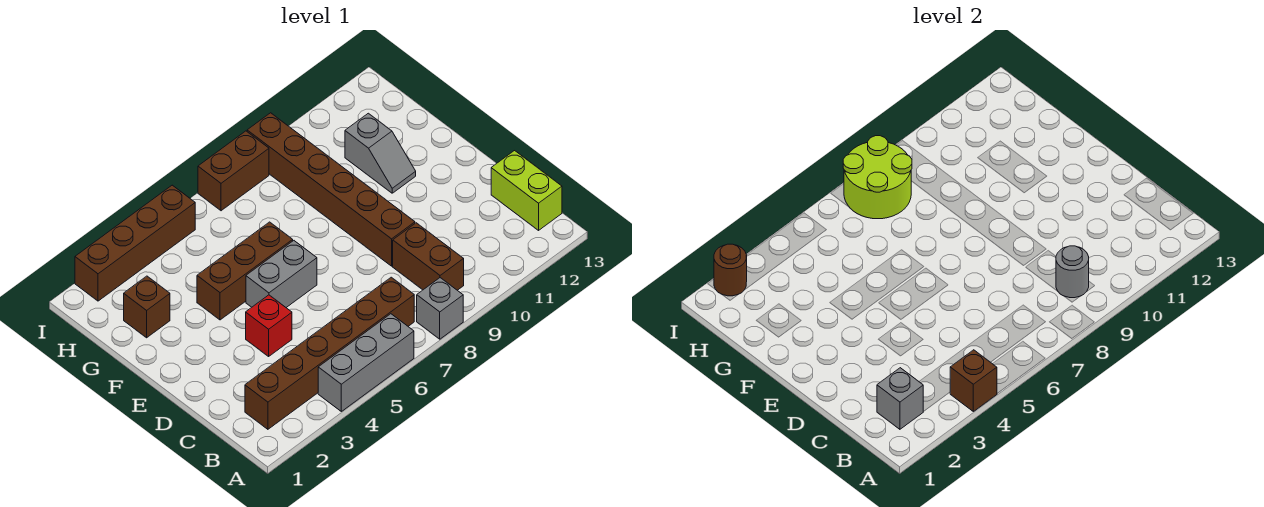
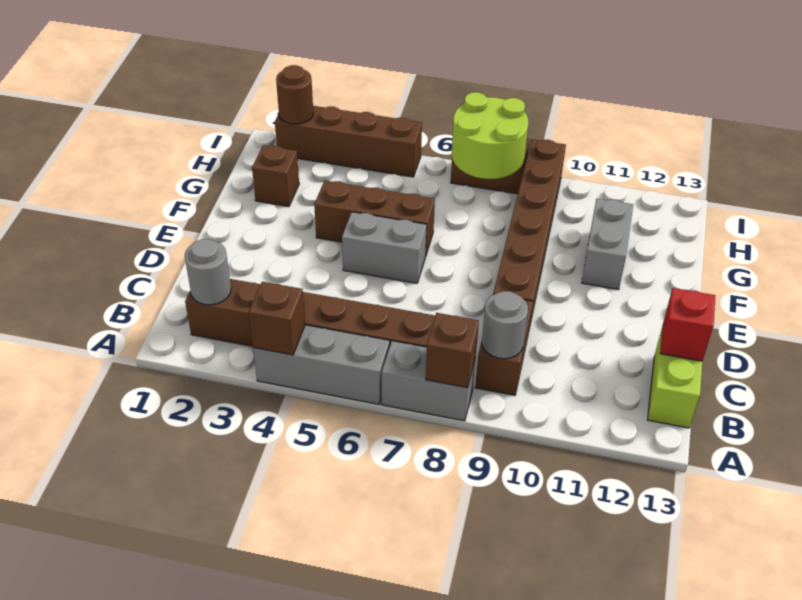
grey 1x1 brick [417,278,463,339] -> grey 1x2 brick [382,341,476,421]
none -> brown 1x1 brick [426,313,479,388]
grey 1x1 brick [877,368,923,429] -> grey 1x1 round brick [185,239,231,305]
red 1x1 brick [246,295,292,356] -> red 1x1 brick moved to [660,288,715,361]
grey 1x2 slope [345,113,416,193] -> grey 1x2 brick [582,199,633,290]

